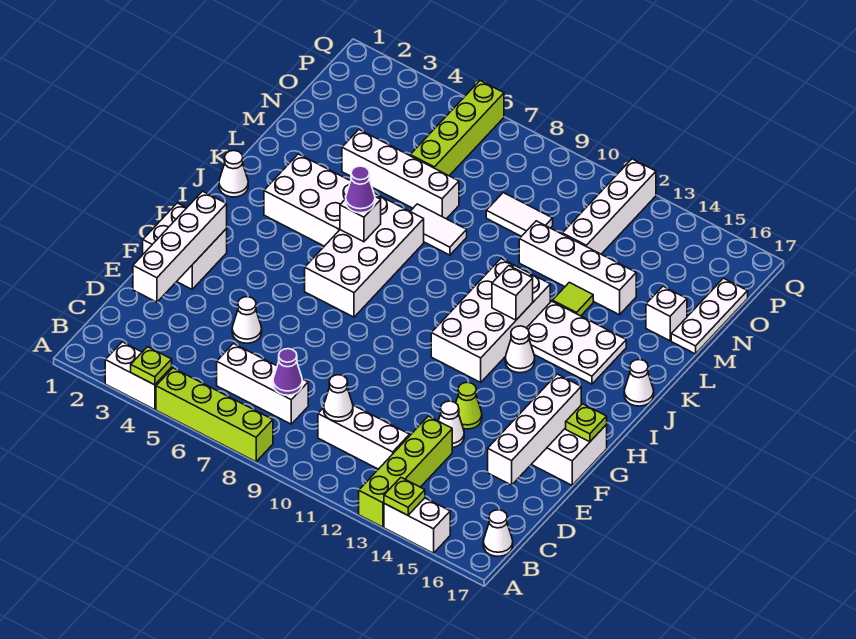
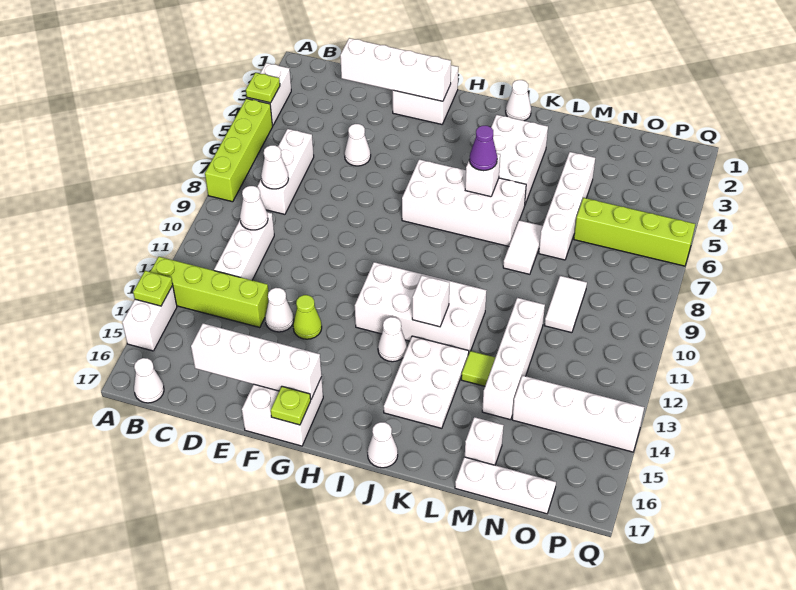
purple 1x1 cone [273,349,302,395] -> white 1x1 cone [261,145,289,189]
white 1x4 brick [562,159,656,254] -> white 1x4 brick moved to [512,376,644,452]

